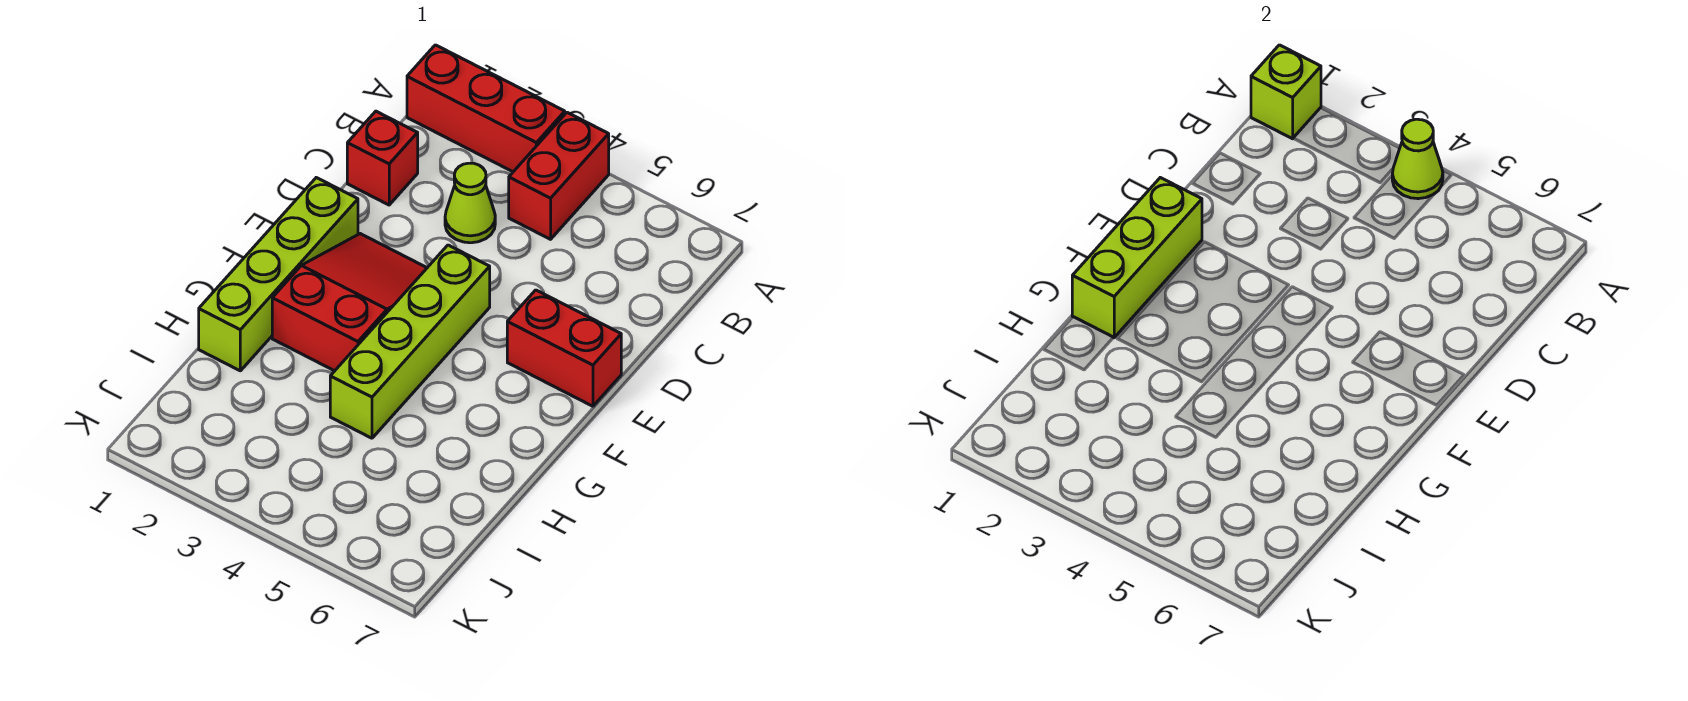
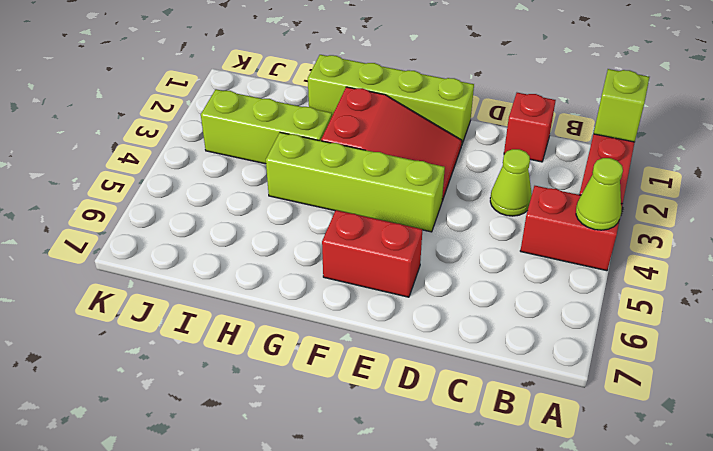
lime 1x3 brick [1072,178,1202,338] -> lime 1x3 brick moved to [201,89,332,164]
red 1x2 brick [507,290,621,406] -> red 1x2 brick turned to [322,210,422,297]

